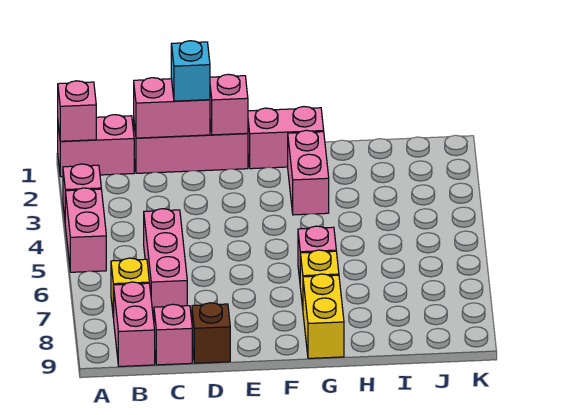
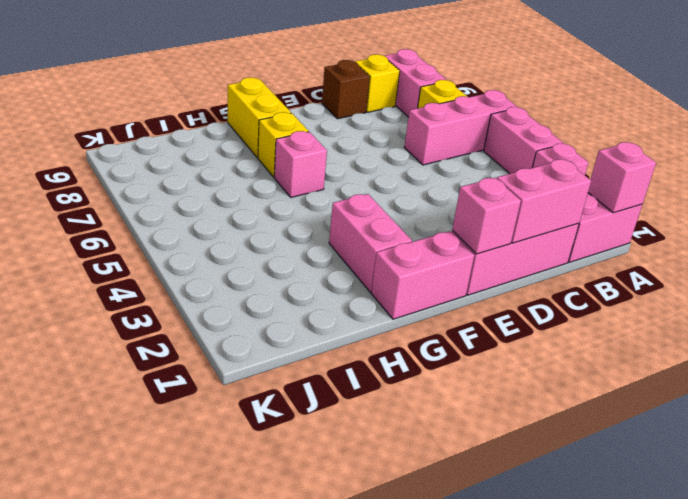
pink 1x3 brick [144,209,187,317] -> pink 1x3 brick turned to [404,90,517,165]
pink 1x1 brick [154,304,192,365] -> yellow 1x1 brick [355,54,400,112]
cyan 1x1 brick [171,41,210,101] -> none

